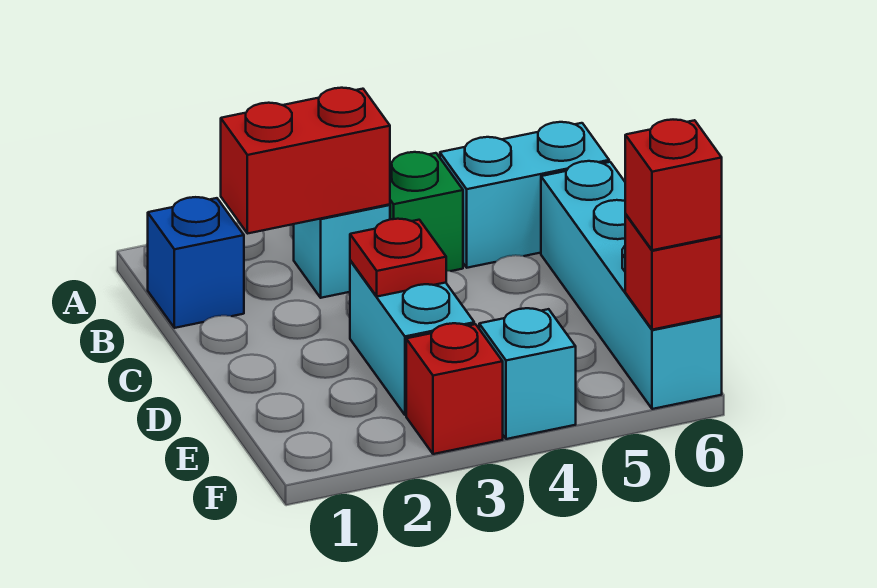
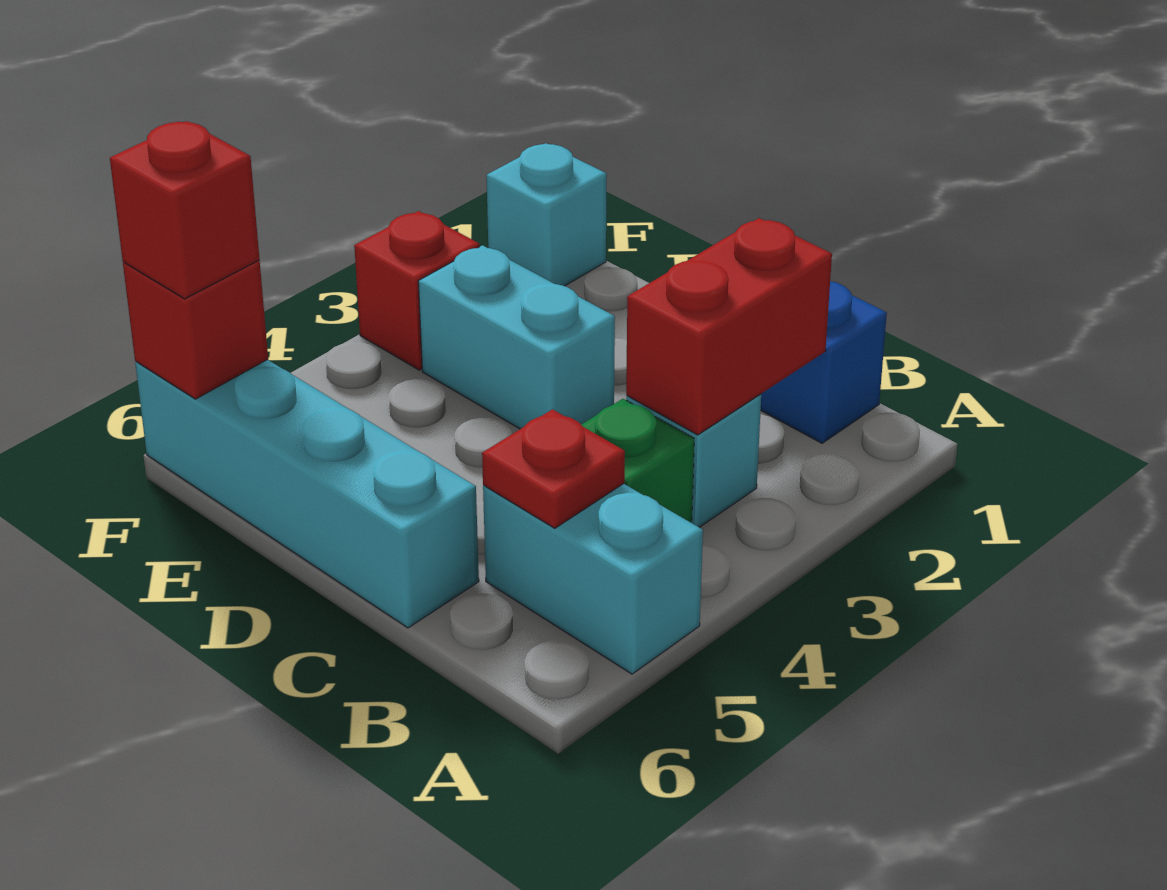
cyan 1x2 brick [440,122,609,268] -> cyan 1x2 brick turned to [483,484,703,674]
red 1x1 plate [350,219,446,297] -> red 1x1 plate moved to [482,409,625,528]
cyan 1x1 brick [479,308,576,439] -> cyan 1x1 brick moved to [486,143,607,286]

